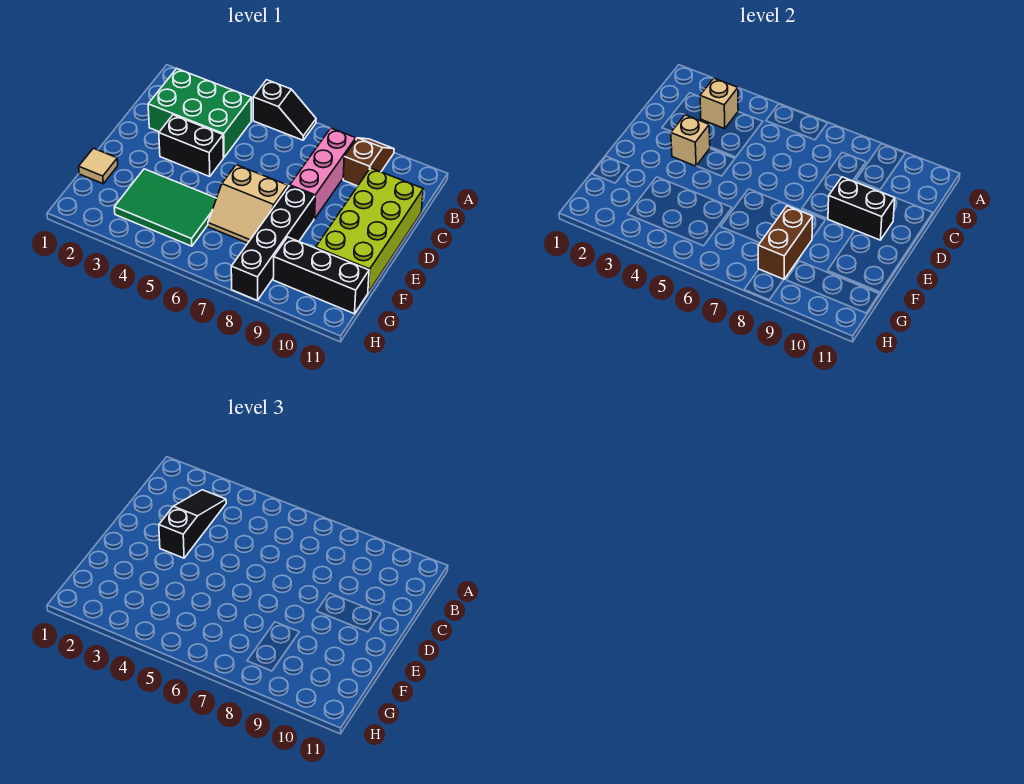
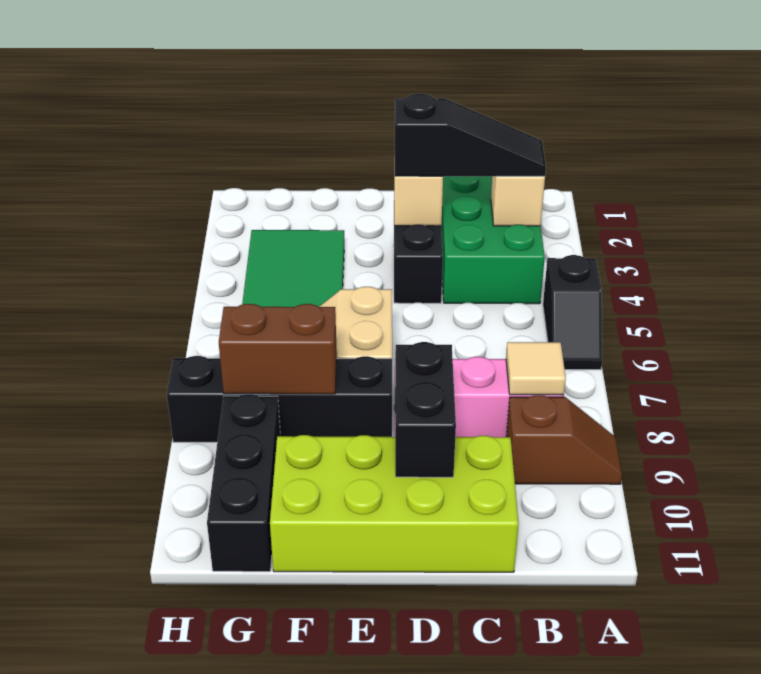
tan 1x1 tile [79,148,118,184] -> tan 1x1 tile moved to [506,342,566,395]

